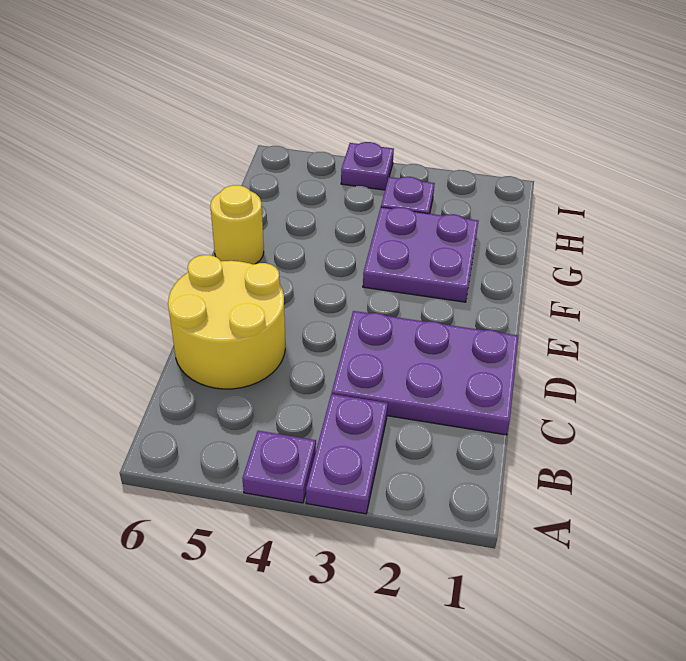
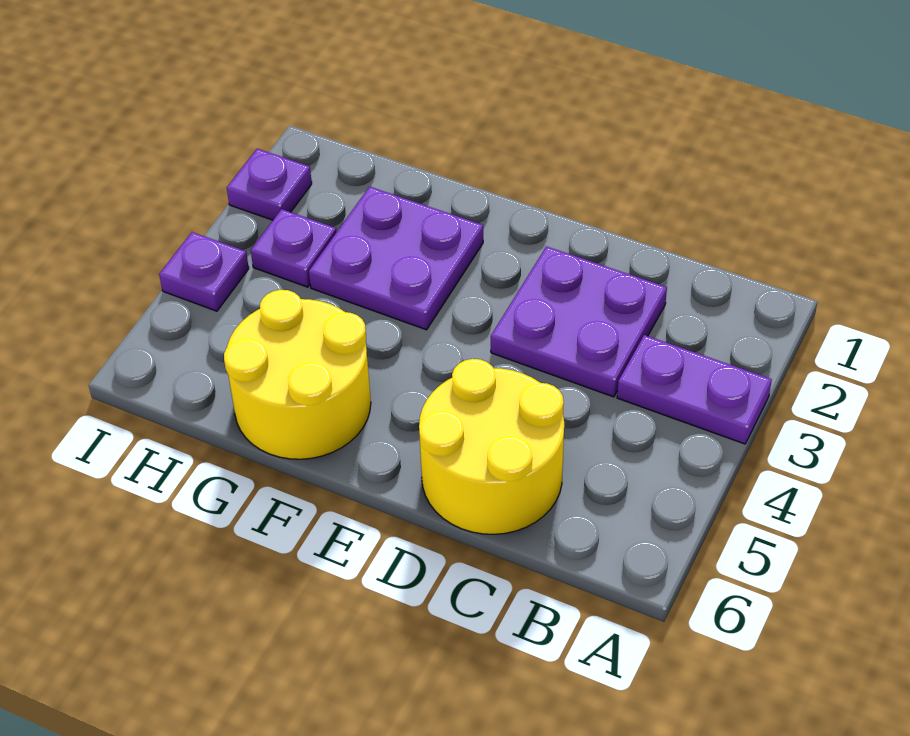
purple 1x1 plate [242,431,316,503] -> purple 1x1 plate moved to [227,149,312,220]
purple 2x3 plate [332,311,519,435] -> purple 2x2 plate [491,246,667,397]
yellow 1x1 round brick [210,185,264,265] -> yellow 2x2 round brick [224,290,371,459]

